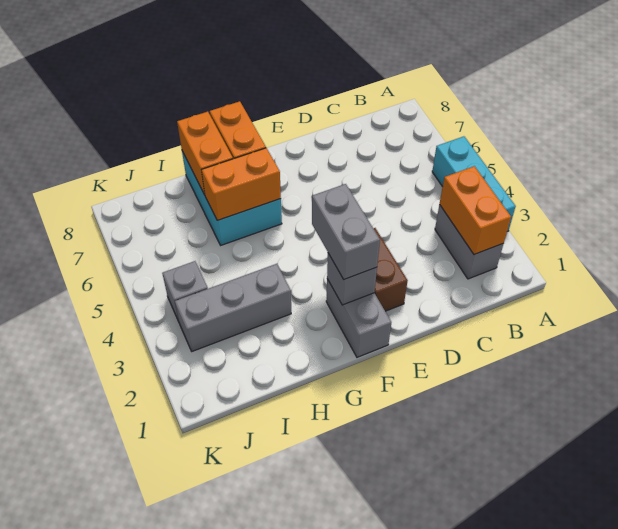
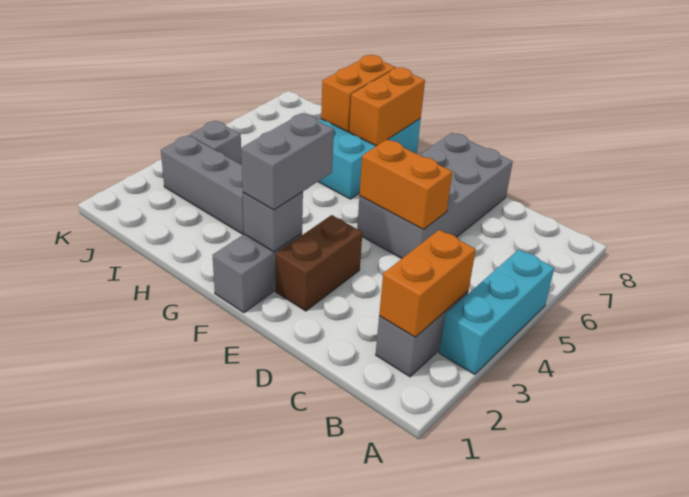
none -> grey 2x4 brick [357,133,513,258]
orange 1x2 brick [202,148,281,220] -> orange 1x2 brick moved to [360,140,452,229]

